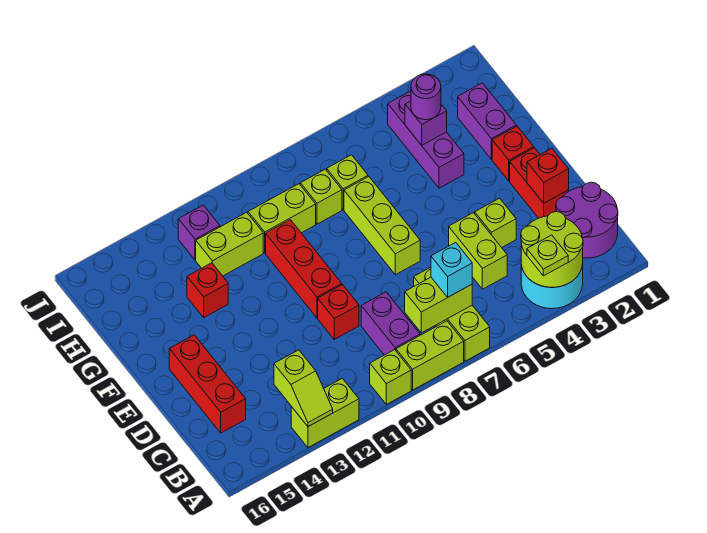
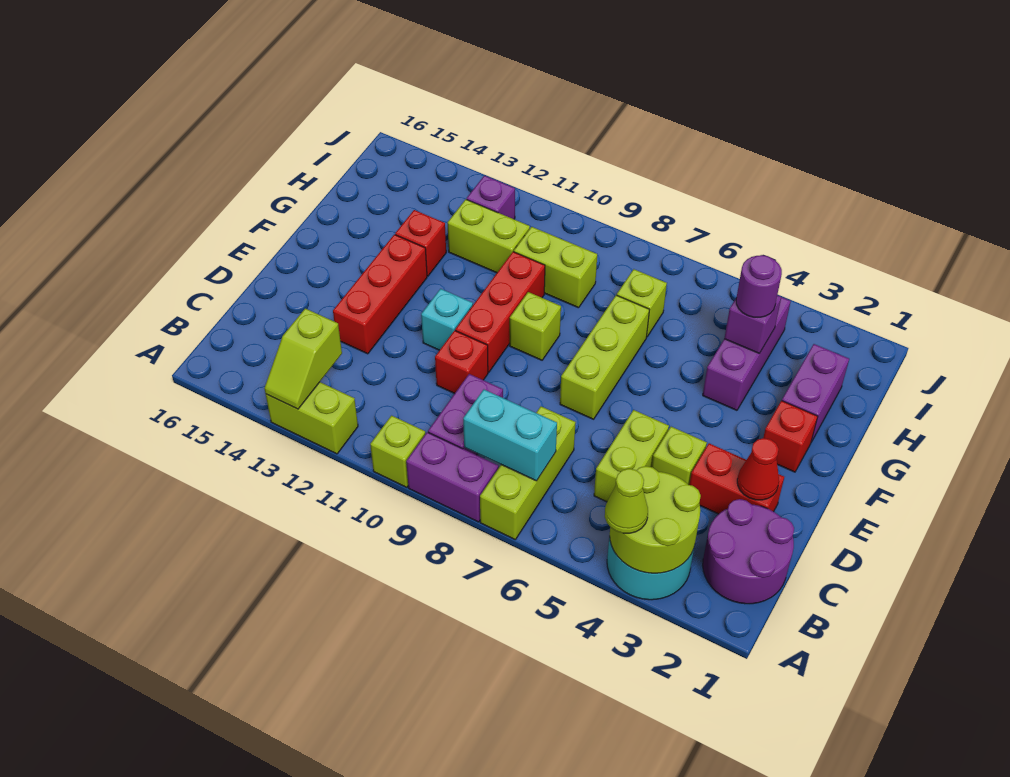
lime 1x1 plate [527,235,568,276] -> lime 1x1 cone [605,469,648,533]
lime 1x2 brick [396,321,464,390] -> purple 1x2 brick [406,432,498,522]
lime 1x2 brick [405,277,472,333] -> cyan 1x2 brick [463,390,557,481]
cyan 1x1 brick [431,243,472,297] -> cyan 1x1 brick moved to [421,289,473,350]
red 1x3 brick [169,335,246,433] -> red 1x3 brick moved to [333,235,427,354]
red 1x2 brick [510,148,569,218] -> red 1x2 brick turned to [690,443,784,514]
red 1x1 brick [527,148,569,203] -> red 1x1 cone [737,438,779,500]
lime 1x1 brick [300,169,342,224] -> lime 1x1 brick moved to [510,292,561,360]

